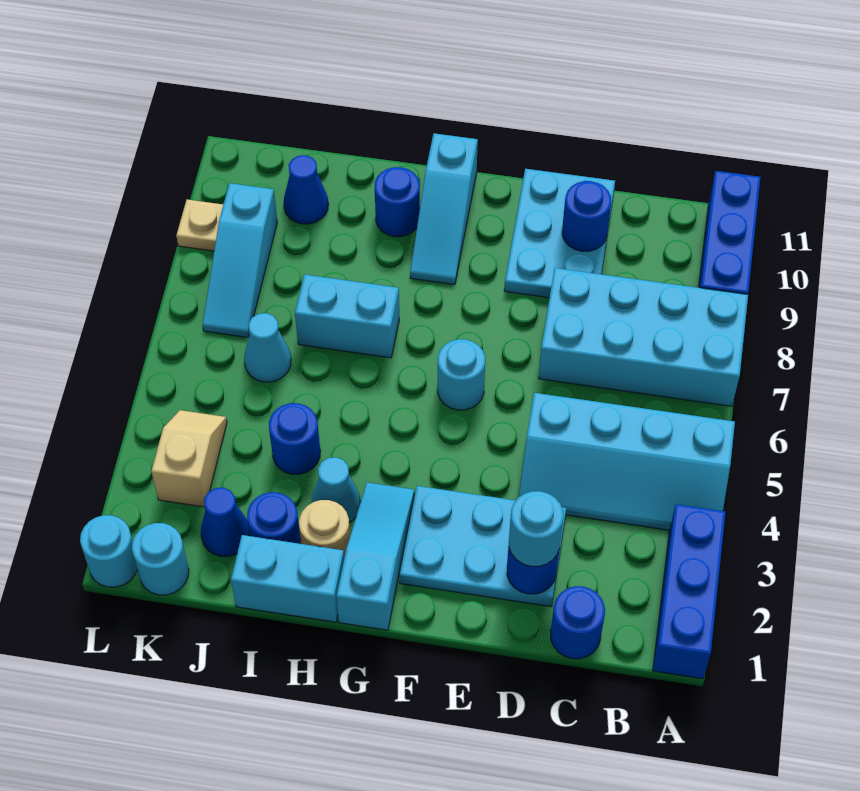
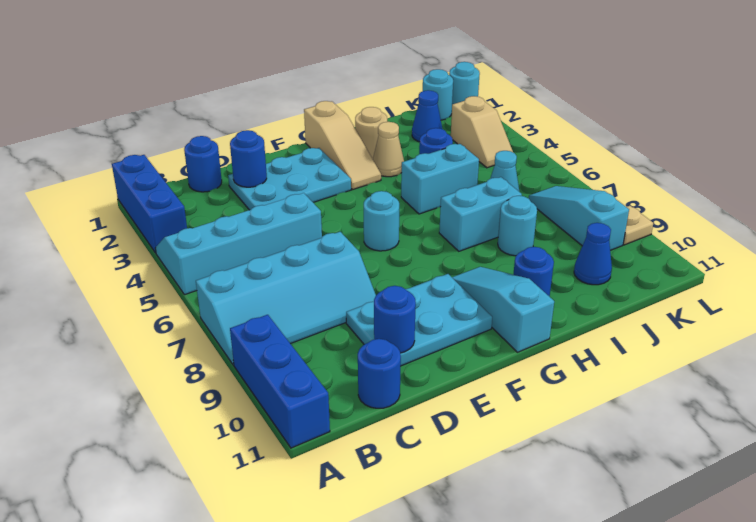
cyan 2x4 brick [539,268,748,406] -> cyan 2x4 slope [196,232,376,365]
cyan 1x1 round brick [509,491,563,566] -> cyan 1x1 round brick moved to [498,196,537,256]
cyan 2x3 plate [504,169,615,298] -> cyan 2x3 plate turned to [346,274,492,366]
cyan 1x3 slope [336,482,414,630] -> tan 1x3 slope [304,101,381,189]
cyan 1x2 brick [231,535,344,622] -> cyan 1x2 brick moved to [401,144,479,214]
cyan 1x1 cone [312,457,360,522] -> tan 1x1 cone [373,122,404,177]
blue 1x1 round brick [247,492,301,544] -> blue 1x1 round brick moved to [358,339,401,408]

